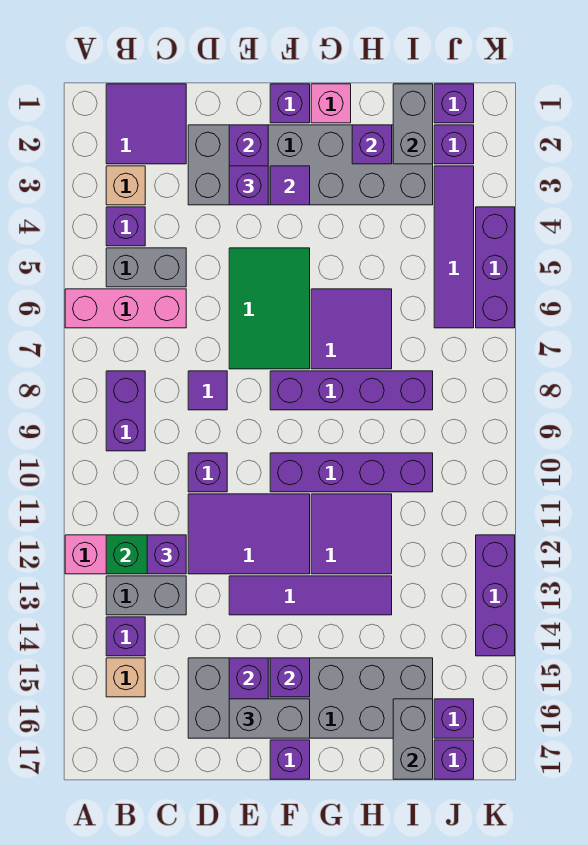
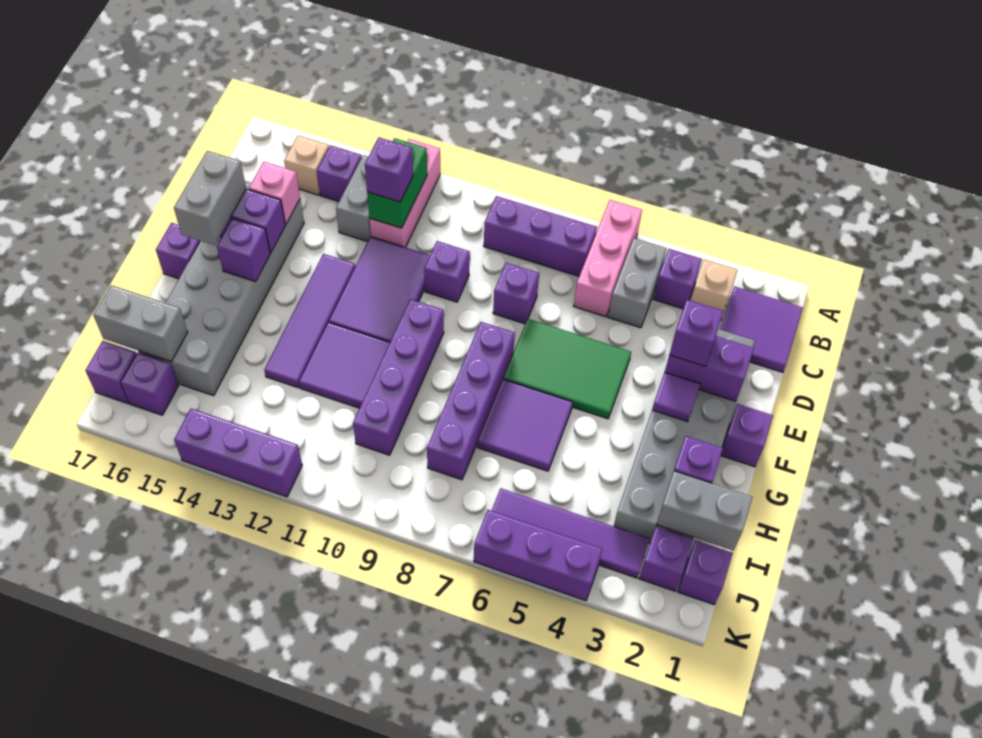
purple 1x2 brick [106,371,145,451] -> purple 1x3 brick [484,196,597,276]
purple 1x1 tile [188,371,227,410] -> purple 1x1 brick [493,263,539,324]
pink 1x1 brick [311,84,351,123] -> pink 1x1 brick moved to [249,162,300,224]

